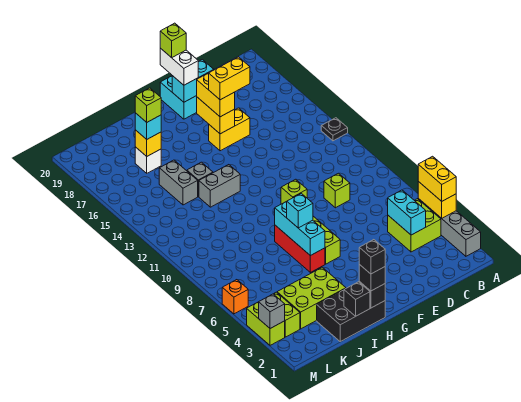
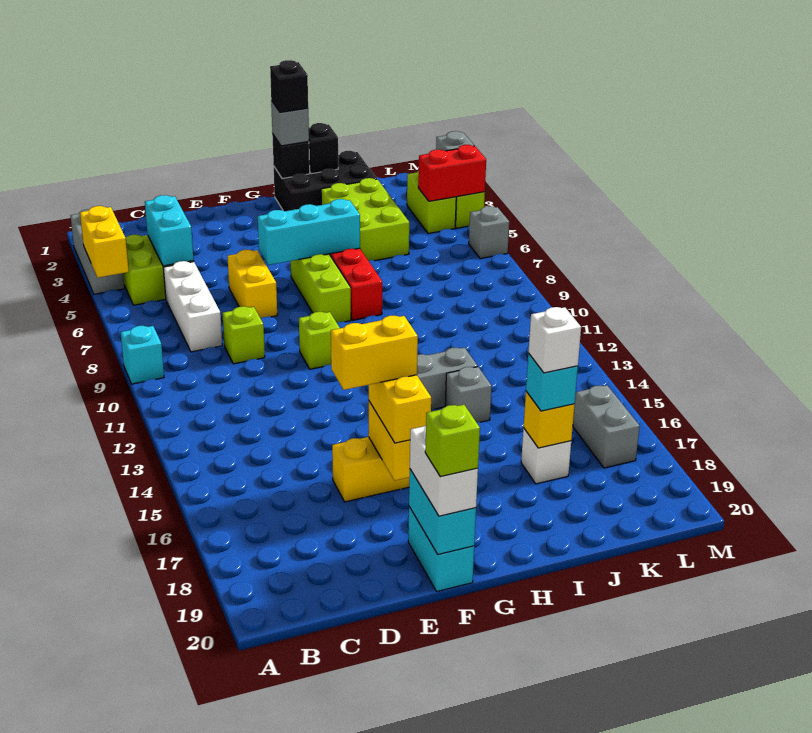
yellow 1x2 brick [418,156,456,201] -> yellow 1x2 brick moved to [227,250,277,318]
black 1x1 plate [321,118,348,141] -> none
none -> white 1x3 brick [163,261,222,352]
cyan 1x2 brick [172,60,214,102] -> cyan 1x2 brick turned to [409,469,476,555]
black 1x1 brick [359,264,385,291] -> grey 1x1 brick [271,101,309,146]
cyan 1x3 brick [275,202,325,256] -> cyan 1x3 brick turned to [258,199,360,265]
cyan 1x1 brick [287,193,313,228] -> cyan 1x1 brick moved to [121,326,164,384]
lime 2x3 brick [277,267,346,329] -> lime 2x3 brick turned to [321,178,409,261]
grey 1x2 brick [159,160,198,205] -> grey 1x2 brick moved to [573,385,640,468]
lime 1x1 brick [135,88,161,122] -> white 1x1 brick [528,307,581,373]
none -> red 1x2 brick [418,145,486,201]
orange 1x1 brick [222,280,248,314] -> grey 1x1 brick [469,206,509,259]

